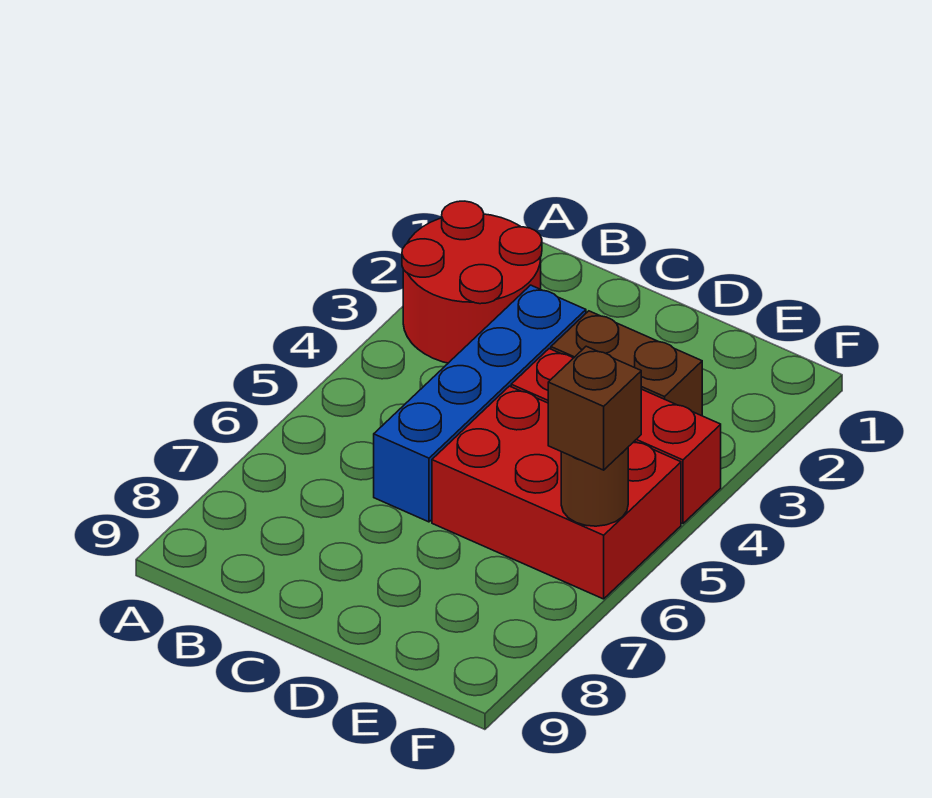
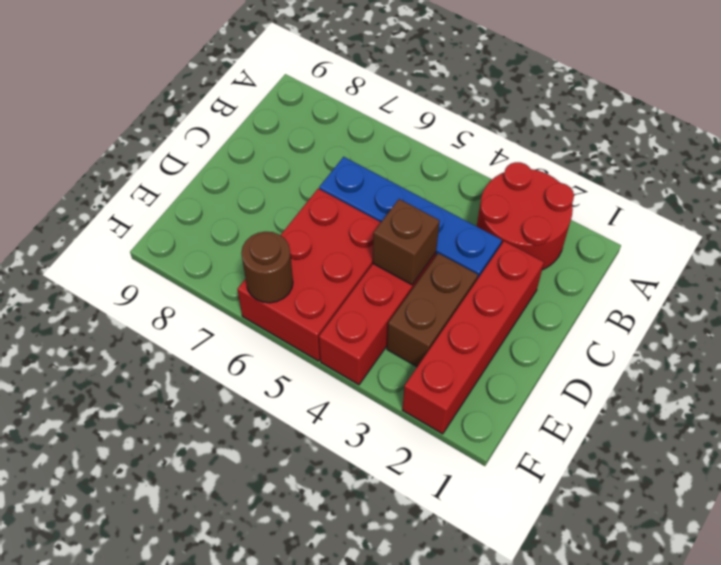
none -> red 1x4 brick [403,241,544,434]
brown 1x1 brick [548,346,641,470] -> brown 1x1 brick moved to [373,199,440,285]

